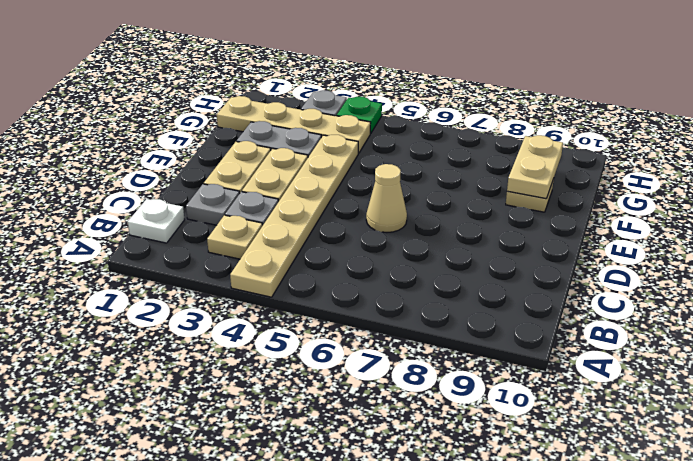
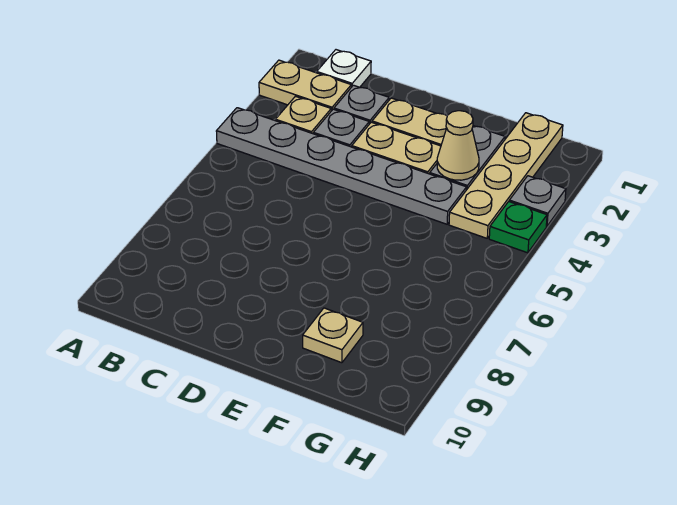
tan 1x6 plate [230,135,358,297] -> grey 1x6 plate [216,108,467,224]
tan 1x1 cone [366,164,407,232] -> tan 1x1 cone moved to [437,111,479,180]
tan 1x2 plate [507,135,563,199] -> tan 1x2 plate moved to [259,60,351,111]

